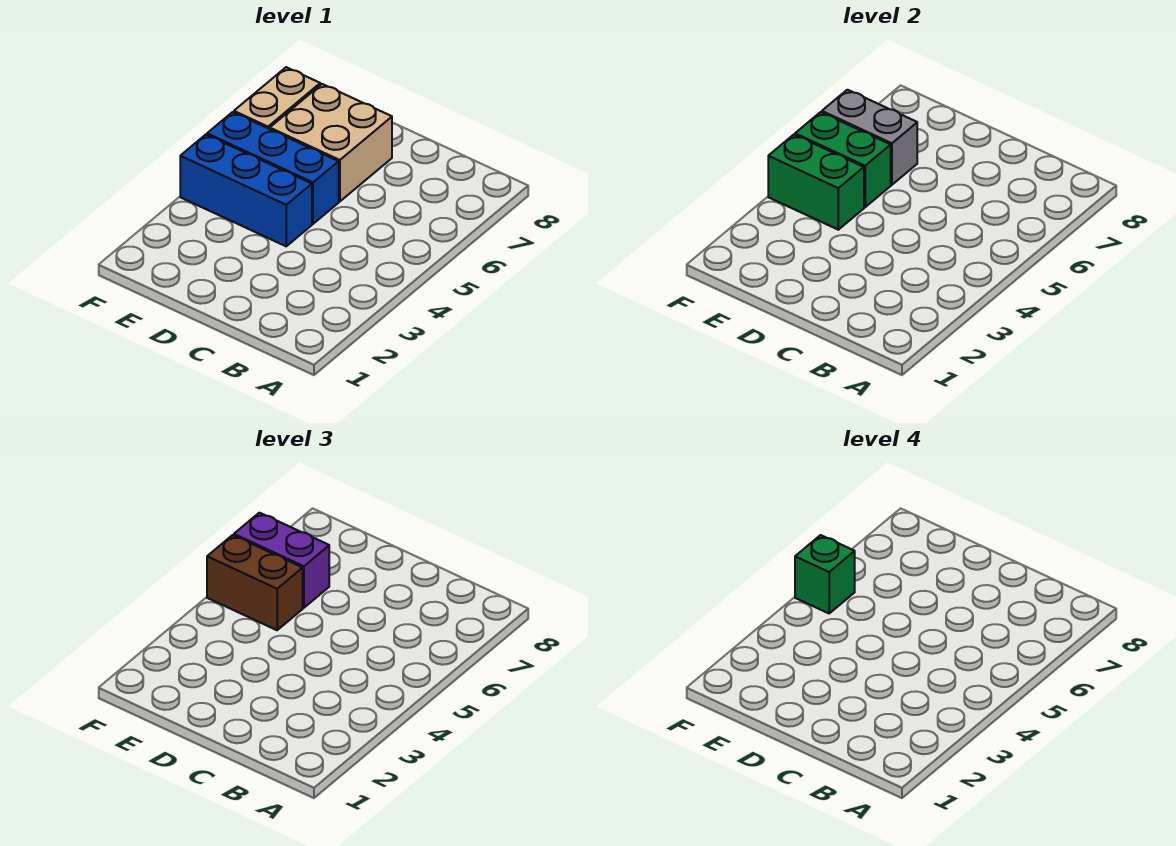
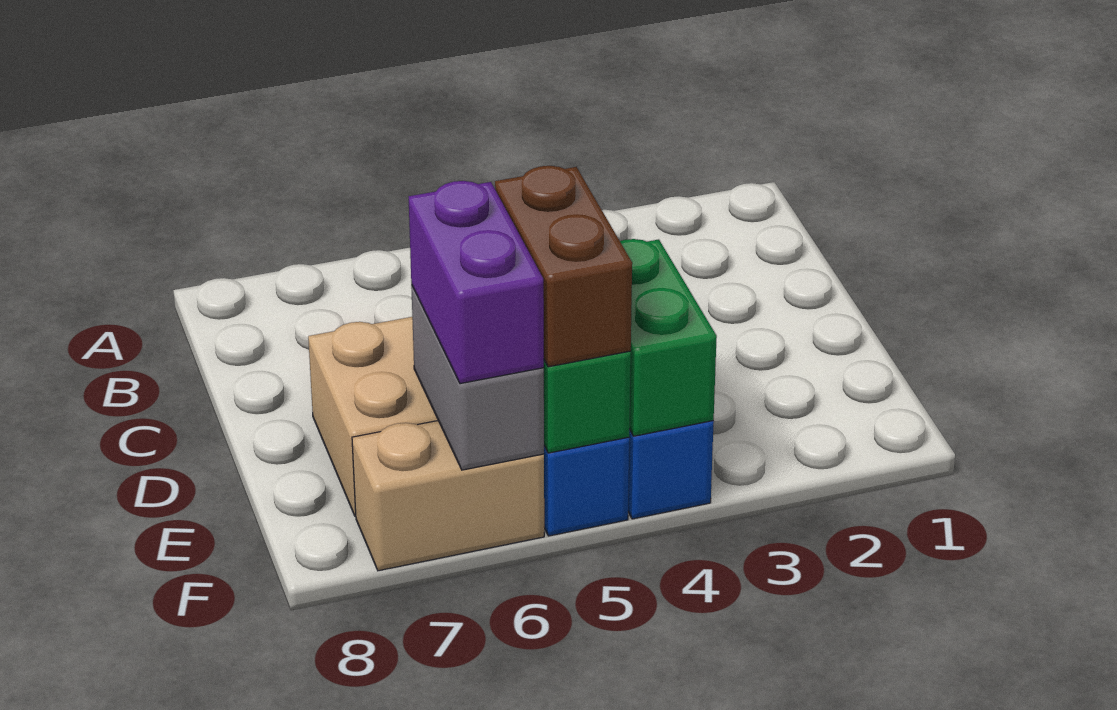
green 1x1 brick [795,535,855,613] -> none

